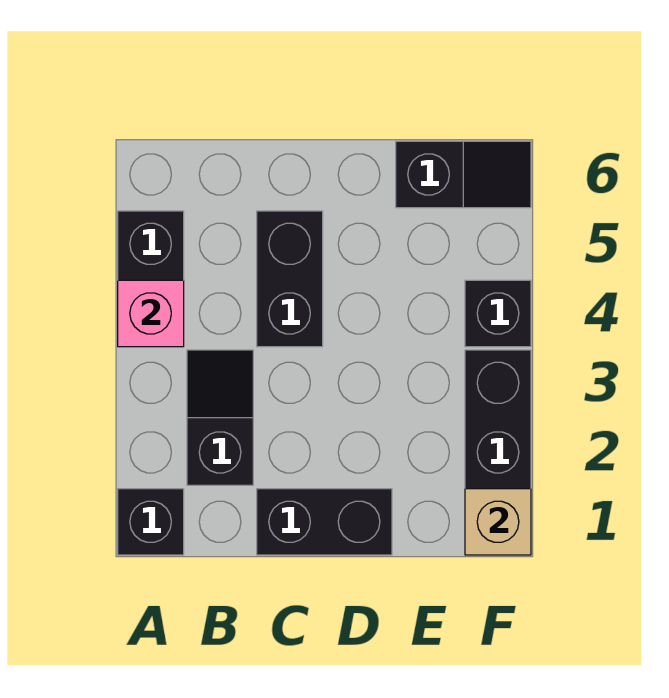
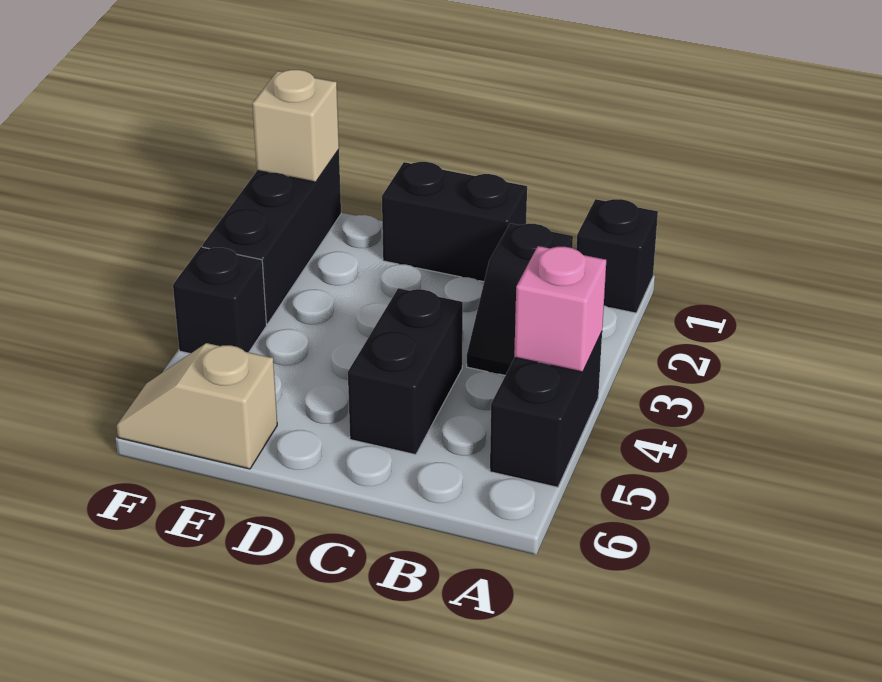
black 1x2 slope [396,141,531,208] -> tan 1x2 slope [117,343,277,469]

